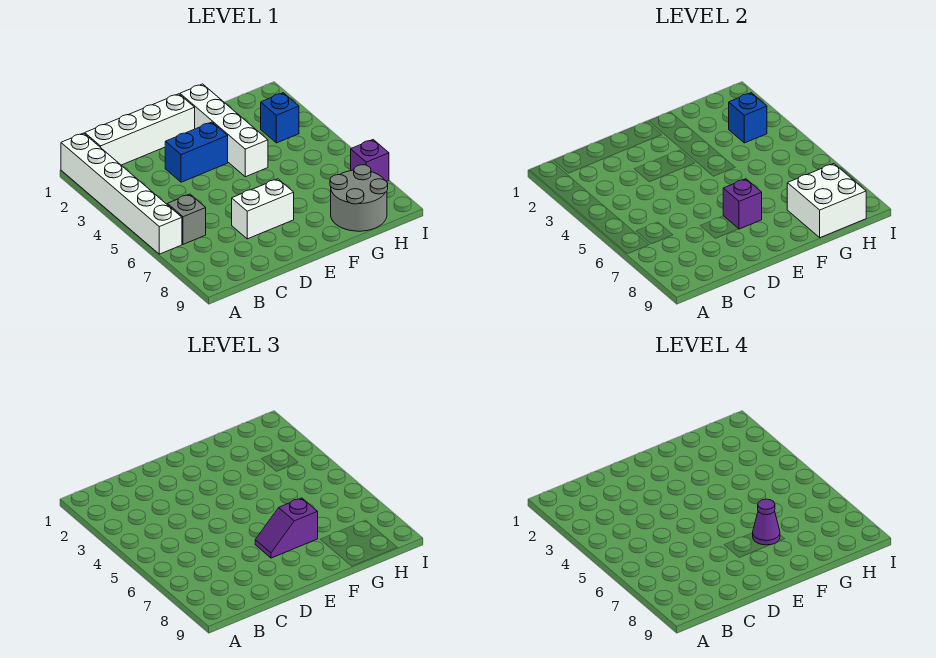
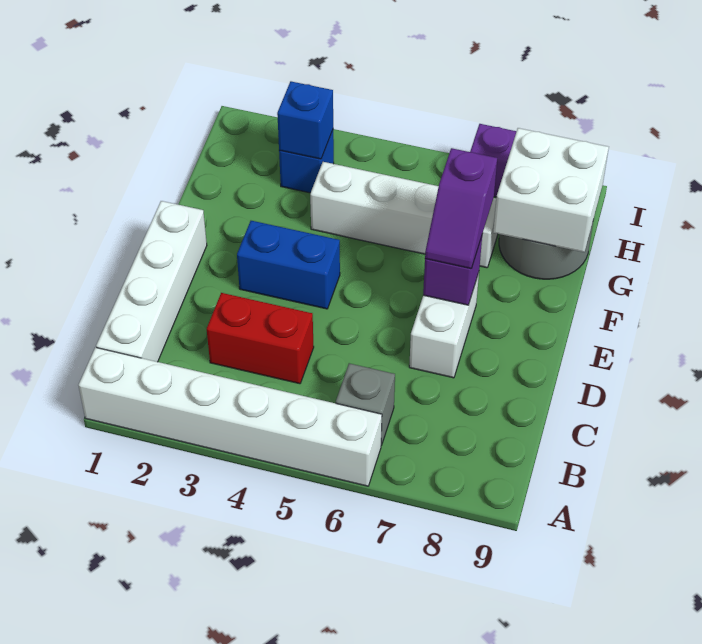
none -> red 1x2 brick [207,293,314,384]
blue 1x2 brick [165,122,228,182] -> blue 1x2 brick turned to [237,221,340,309]
white 1x4 brick [180,84,268,177] -> white 1x4 brick moved to [310,162,498,268]
purple 1x1 cone [753,499,780,545] -> none

